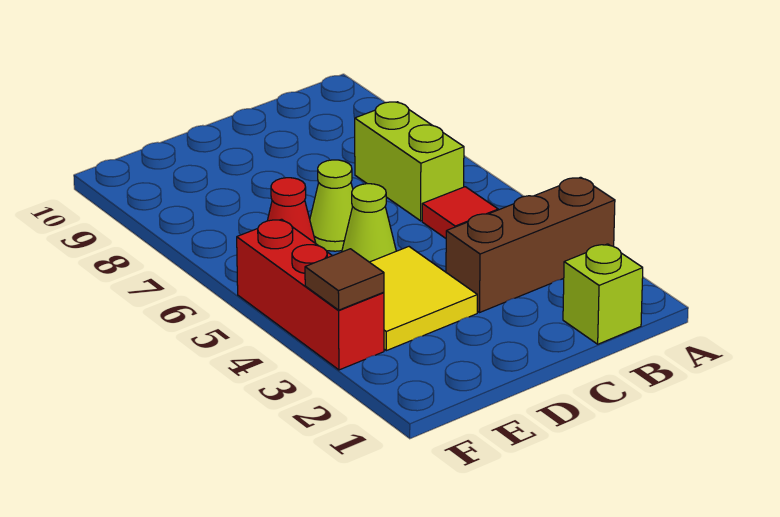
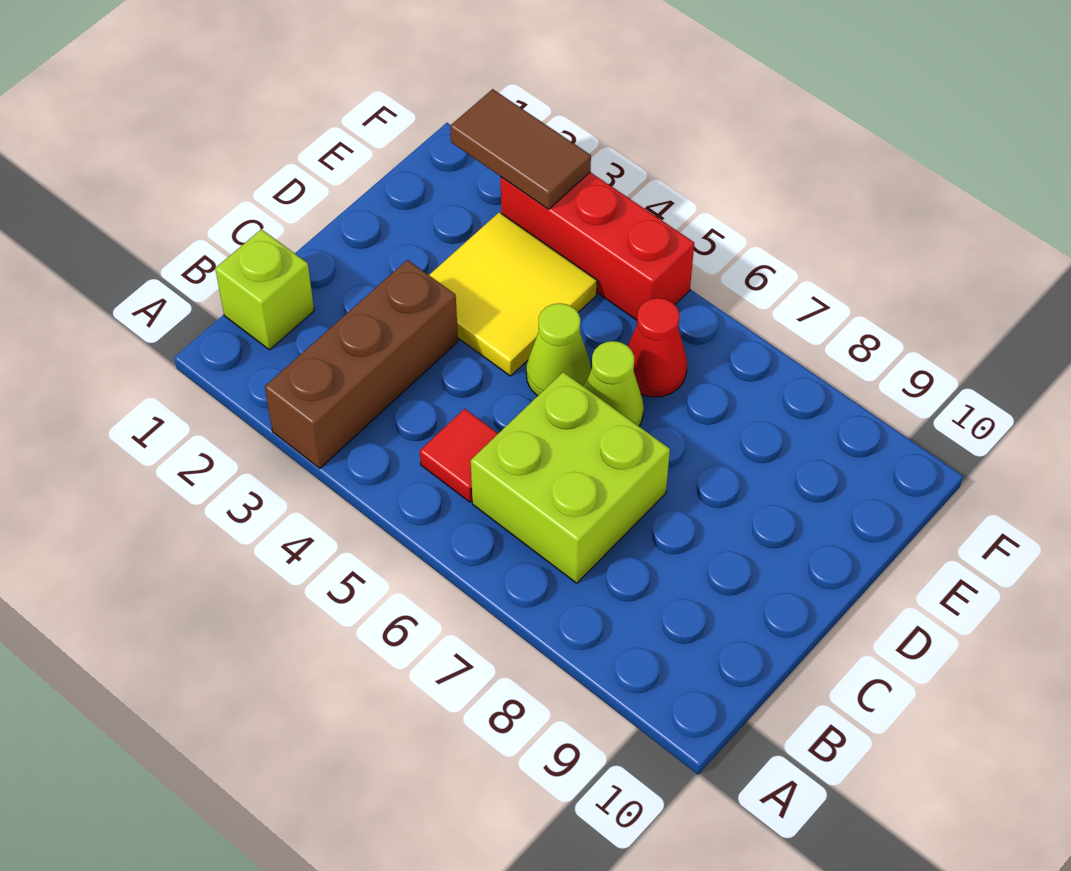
lime 1x2 brick [355,102,464,221] -> lime 2x2 brick [471,372,670,583]
brown 1x1 tile [305,249,384,310] -> brown 1x2 tile [450,89,591,209]

